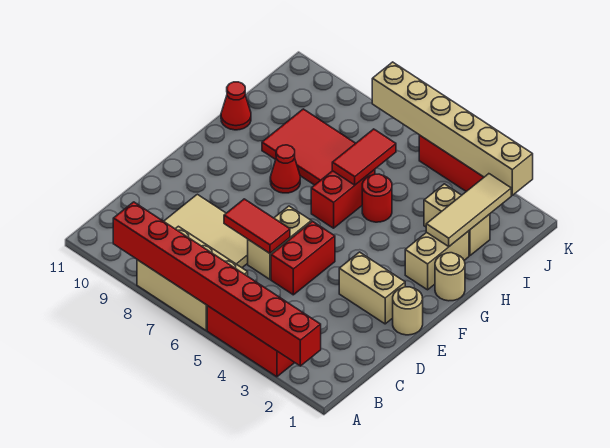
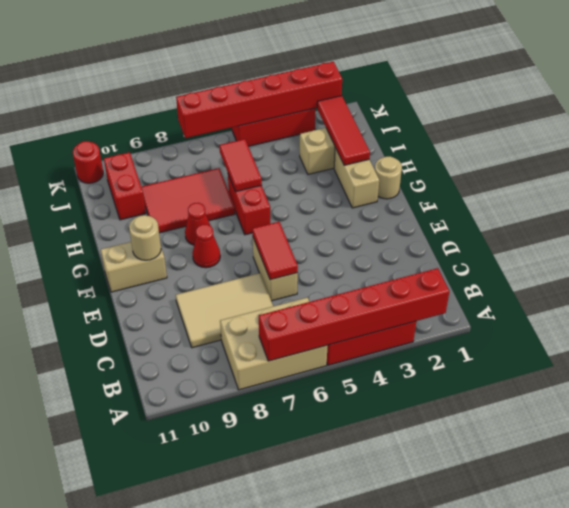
red 1x8 brick [113,202,321,366] -> red 1x6 brick [259,268,450,361]
red 1x2 brick [271,221,335,295] -> red 1x2 brick moved to [104,152,146,220]
red 1x2 tile [224,199,290,253] -> red 1x2 tile turned to [252,221,298,280]
tan 1x1 round brick [393,287,423,335] -> tan 1x1 round brick moved to [129,215,161,260]
tan 1x2 brick [339,252,405,324] -> tan 1x2 brick moved to [101,242,167,292]
tan 1x3 tile [426,174,511,246] -> red 1x3 tile [317,96,370,165]
red 1x1 round brick [362,174,392,222] -> red 1x1 round brick moved to [73,141,103,183]
red 1x1 cone [221,82,251,130] -> red 1x1 cone moved to [192,224,220,268]
tan 1x6 brick [372,62,533,195] -> red 1x6 brick [176,62,342,138]

